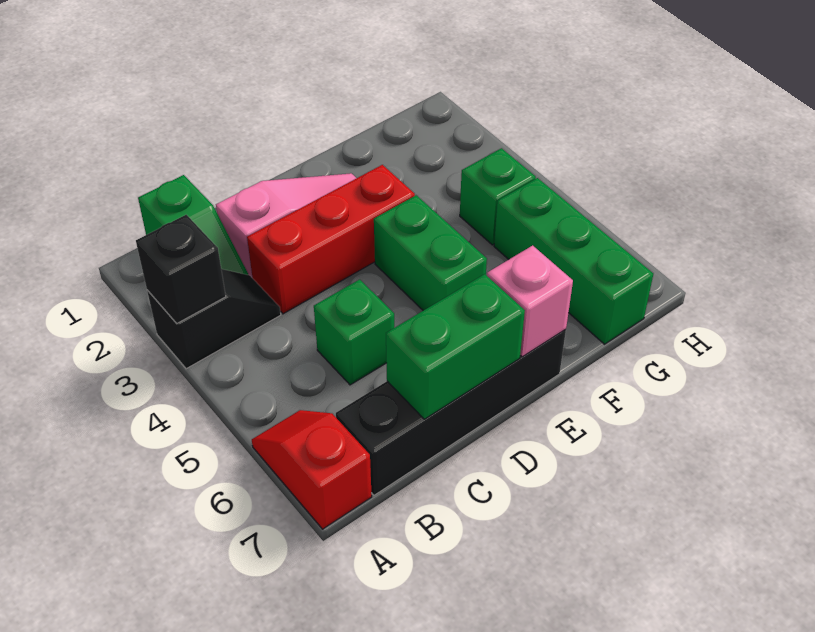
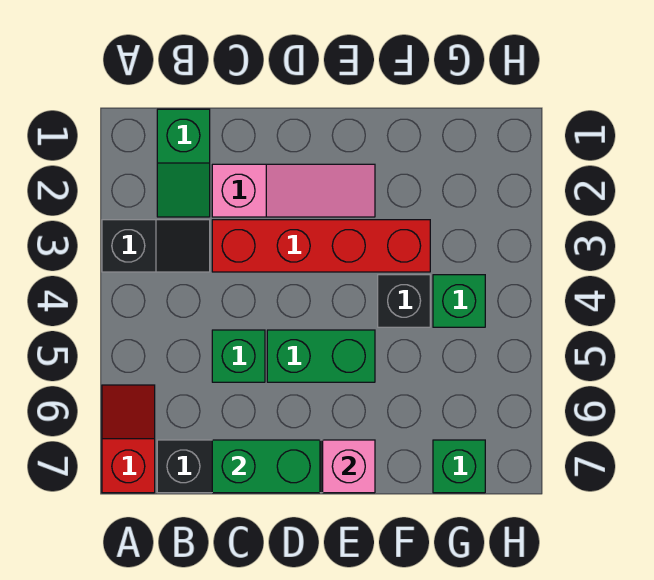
black 1x1 brick [136,215,226,323] -> black 1x1 brick moved to [378,275,430,327]
red 1x3 brick [247,165,415,314] -> red 1x4 brick [212,220,430,272]
green 1x2 brick [374,195,487,310] -> green 1x2 brick turned to [267,330,375,382]
green 1x3 brick [494,178,653,344] -> green 1x1 brick [433,440,485,493]

